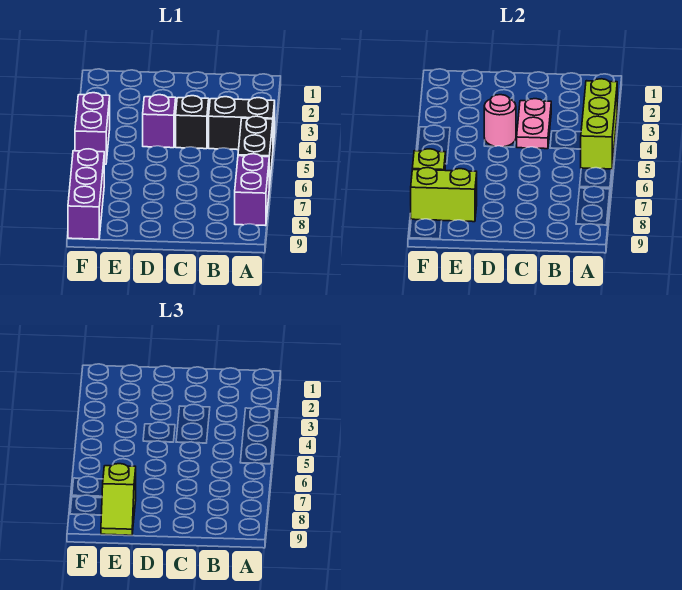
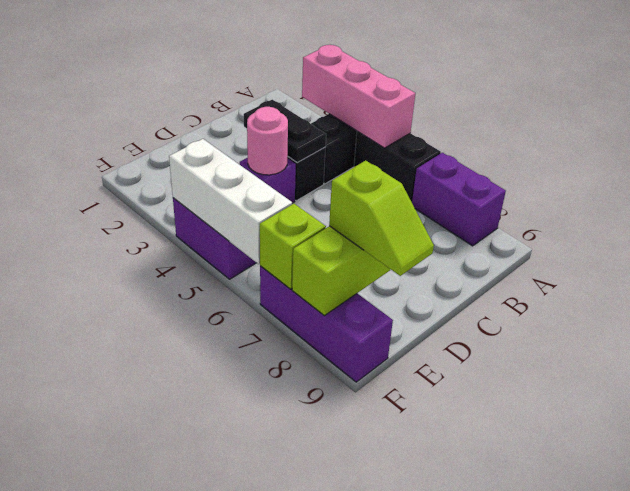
lime 1x3 brick [581,79,617,169] -> pink 1x3 brick [302,45,415,148]
pink 1x2 plate [517,99,551,149] -> black 1x2 plate [244,100,326,163]
none -> white 1x3 brick [169,139,292,264]

